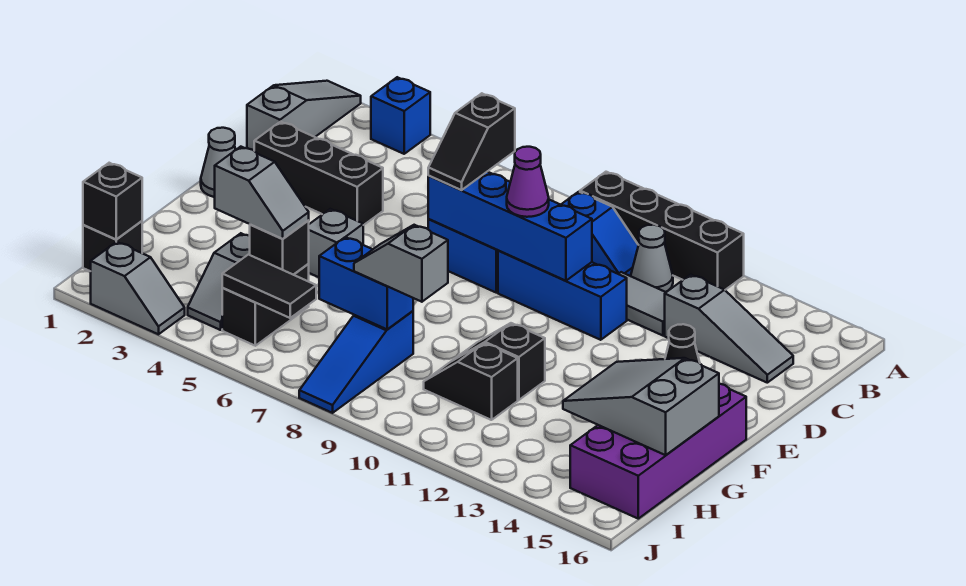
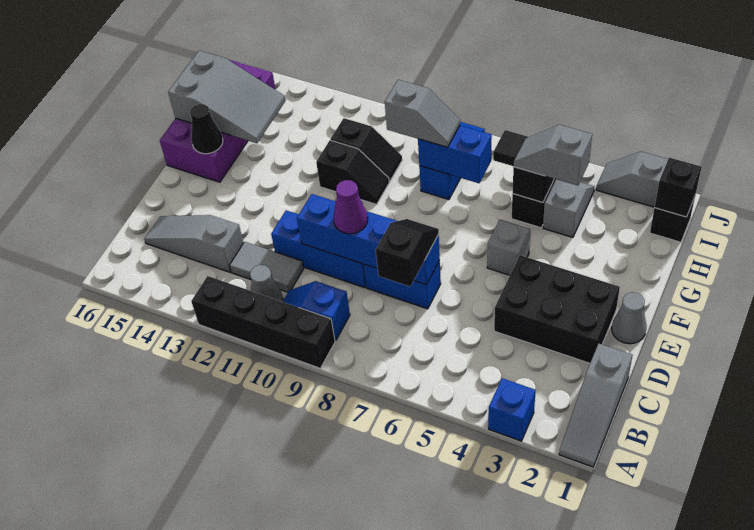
black 1x3 brick [254,122,383,225] -> black 2x3 brick [494,255,620,363]

